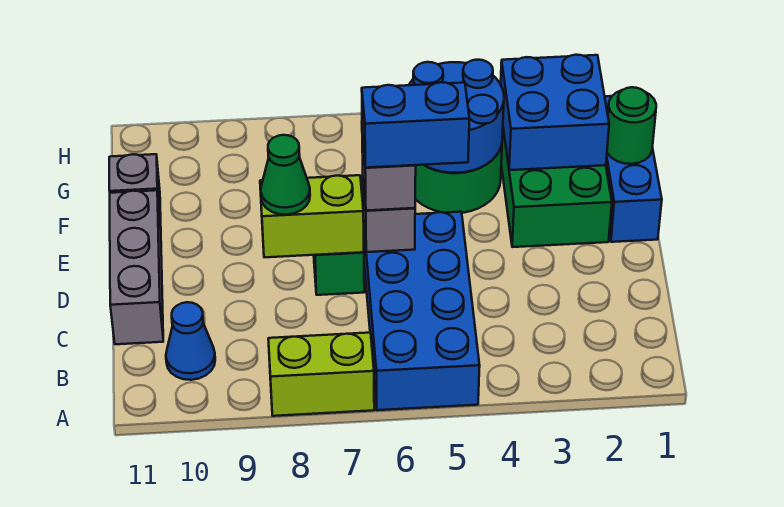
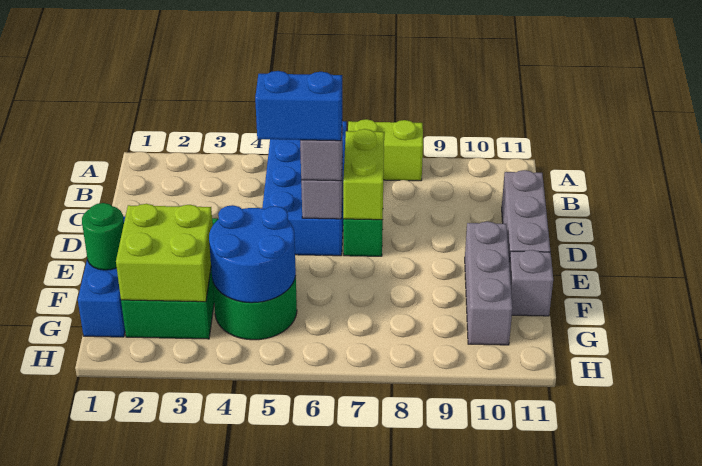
blue 1x1 cone [166,302,215,380] -> none
lime 1x2 brick [260,175,364,257] -> lime 1x2 brick turned to [343,129,384,220]
green 1x1 cone [261,135,310,215] -> none
none -> grey 1x3 brick [465,221,512,345]
blue 2x2 brick [501,55,609,170] -> lime 2x2 brick [116,204,213,302]

